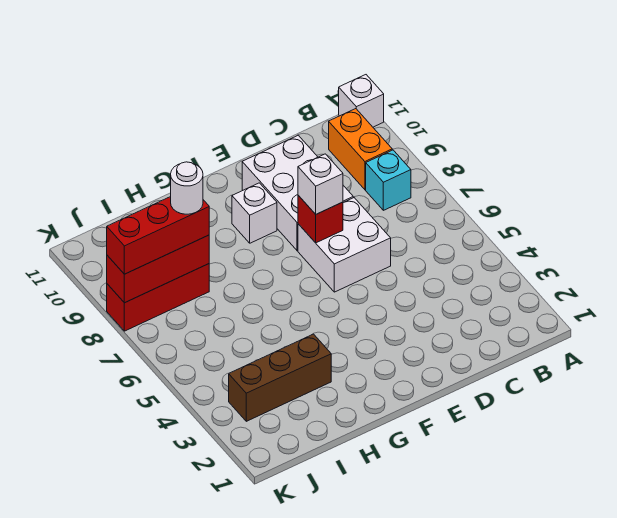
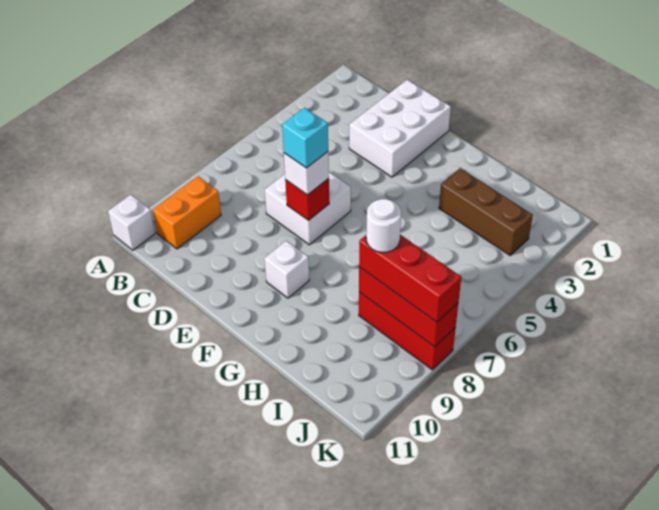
cyan 1x1 brick [366,150,411,210] -> cyan 1x1 brick moved to [282,108,328,168]
white 2x3 brick [242,135,353,251] -> white 2x3 brick moved to [349,80,451,177]

